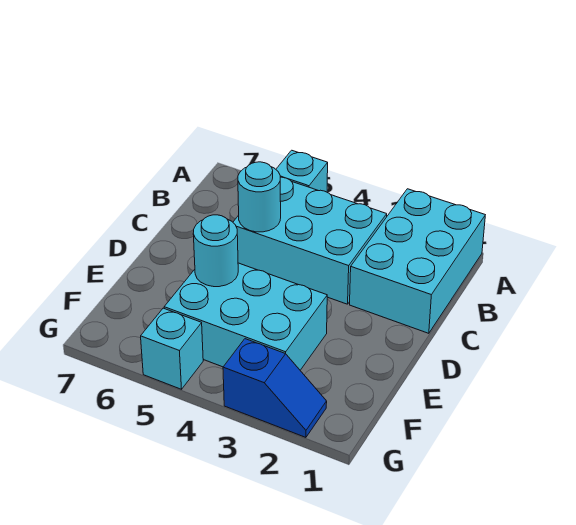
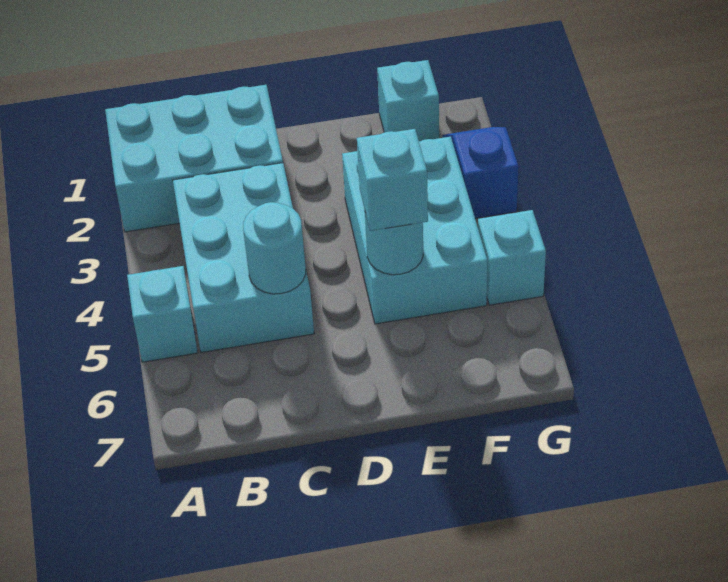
none -> cyan 1x1 brick [357,129,428,231]
none -> cyan 1x1 brick [377,60,439,141]

